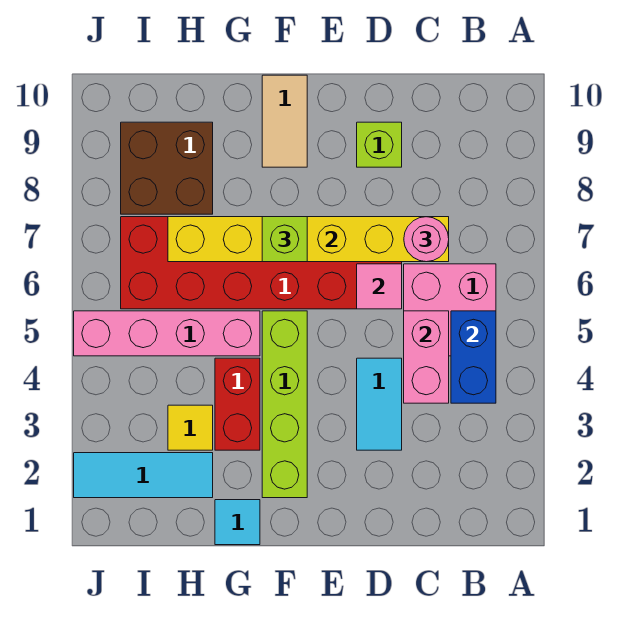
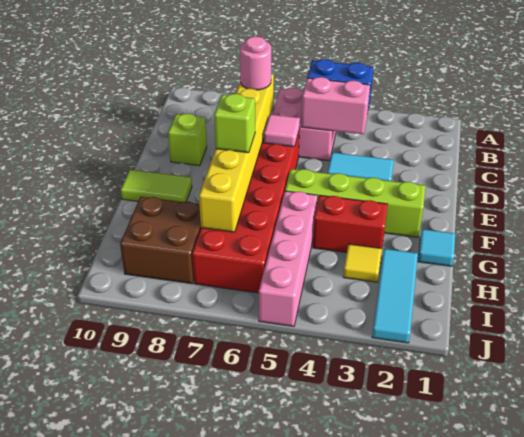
tan 1x2 tile [262,75,307,167] -> lime 1x2 tile [121,170,192,202]

